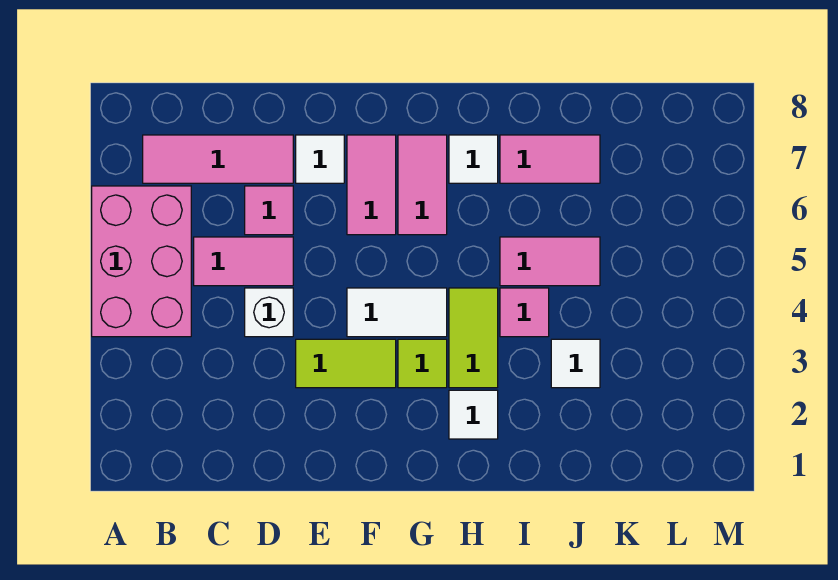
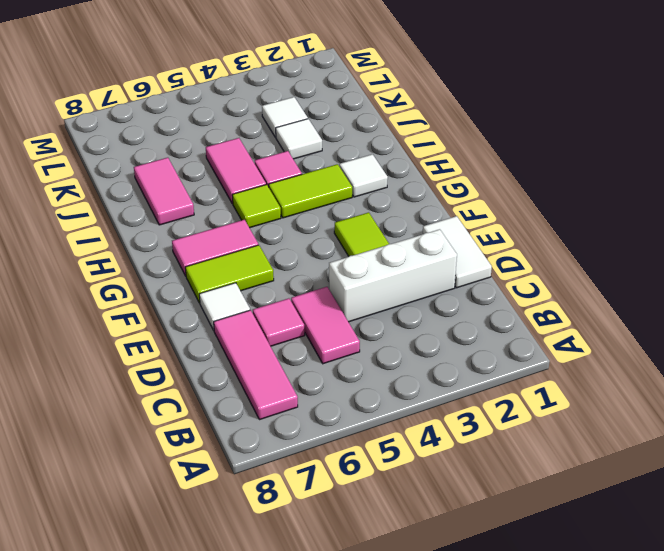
pink 2x3 brick [92,186,191,337] -> none
white 1x1 brick [245,288,293,337] -> white 1x3 brick [329,229,457,322]
white 1x2 tile [347,288,447,337] -> white 1x2 tile moved to [423,216,492,288]
pink 1x2 tile [347,135,396,235] -> lime 1x2 tile [185,245,274,303]
lime 1x1 tile [398,339,447,388] -> lime 1x1 tile moved to [232,185,281,228]
white 1x1 tile [449,135,498,183] -> white 1x1 tile moved to [262,97,308,137]

